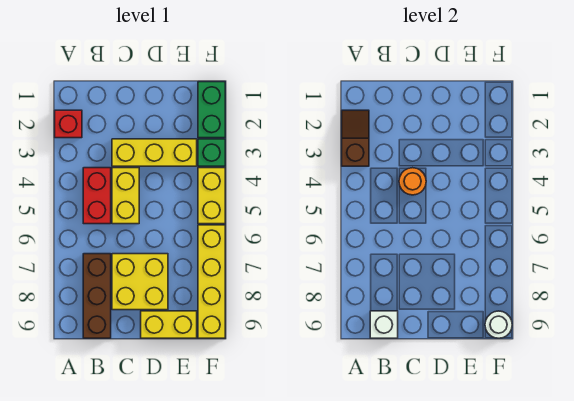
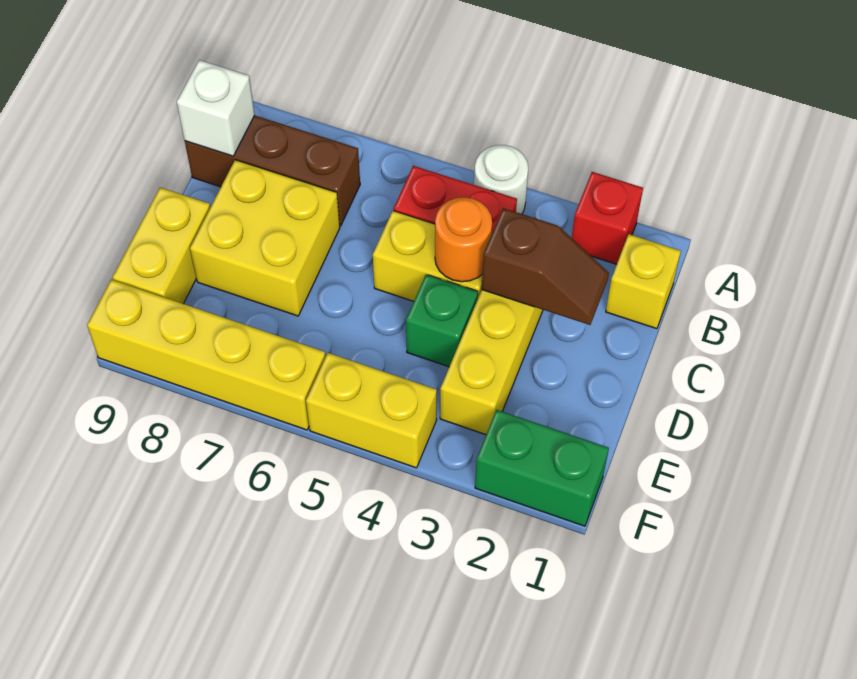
brown 1x2 slope [342,110,369,166] -> brown 1x2 slope moved to [482,208,609,325]
none -> yellow 1x1 brick [606,234,681,329]
green 1x1 brick [198,139,225,166] -> green 1x1 brick moved to [406,275,478,367]
white 1x1 round brick [485,311,512,338] -> white 1x1 round brick moved to [474,145,528,214]

